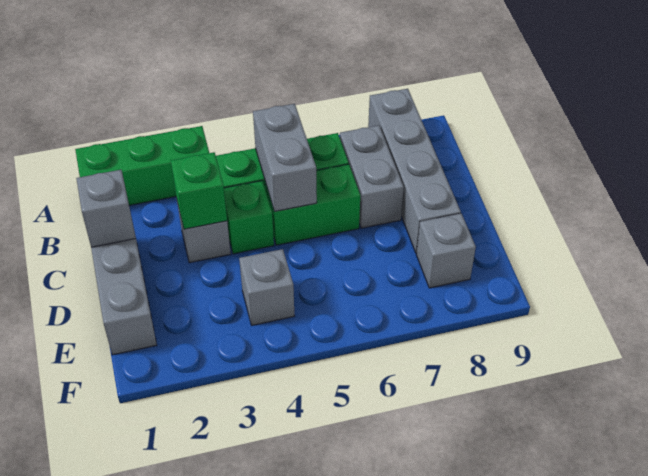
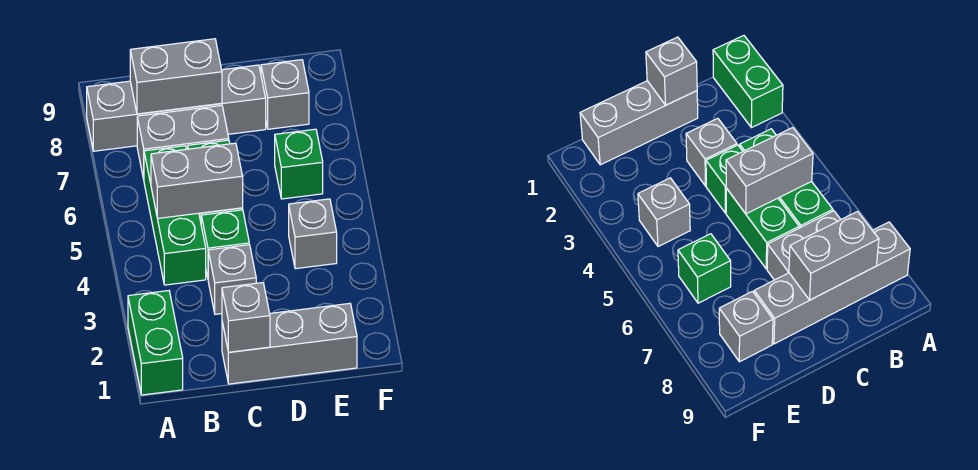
green 1x3 brick [75,126,209,205] -> green 1x2 brick [128,291,183,395]
none -> grey 1x2 brick [130,39,222,114]
green 1x1 brick [171,152,227,229] -> green 1x1 brick moved to [275,129,323,199]

